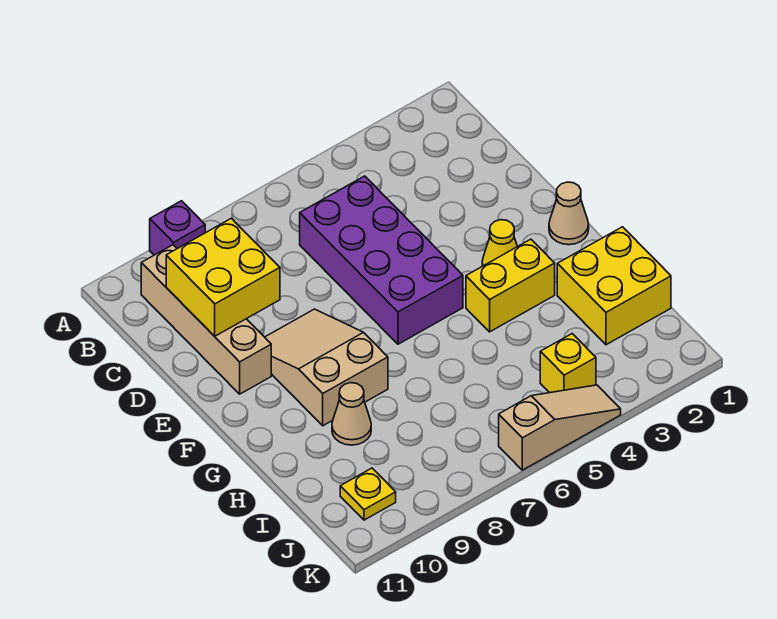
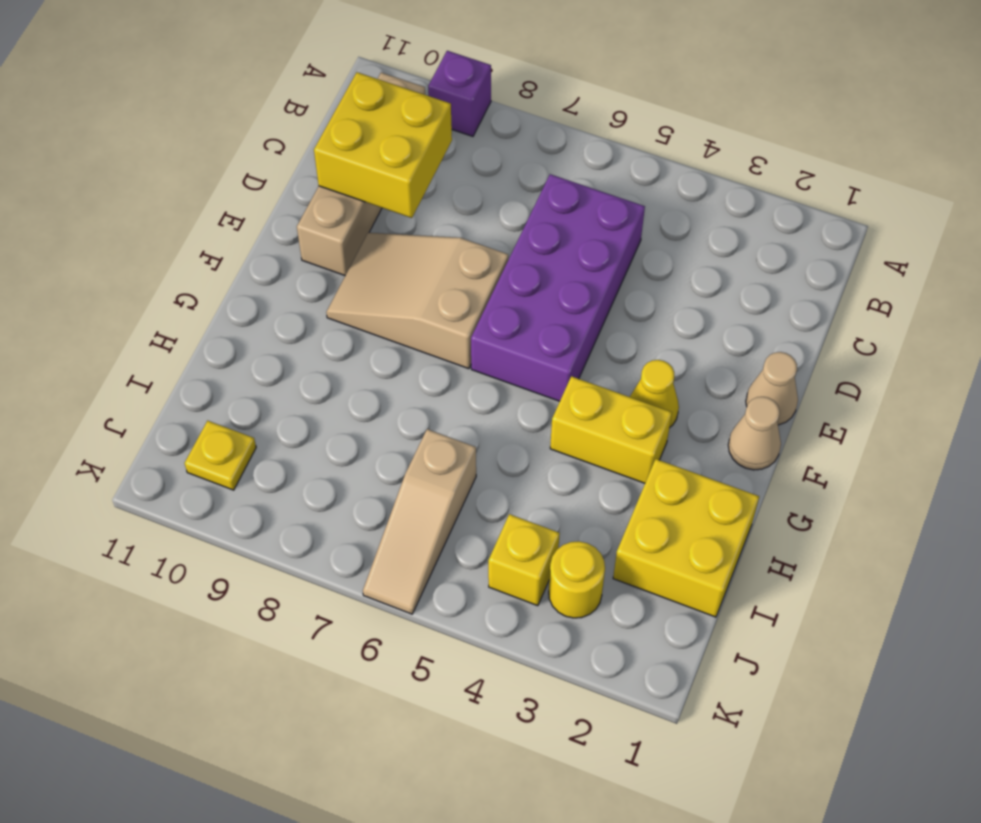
tan 2x3 slope [265,309,388,426] -> tan 2x3 slope turned to [326,233,508,369]
tan 1x1 cone [332,383,371,445] -> tan 1x1 cone moved to [746,352,798,425]
none -> yellow 1x1 round brick [549,541,605,618]
tan 1x3 slope [499,385,621,470] -> tan 1x3 slope turned to [363,429,476,614]

